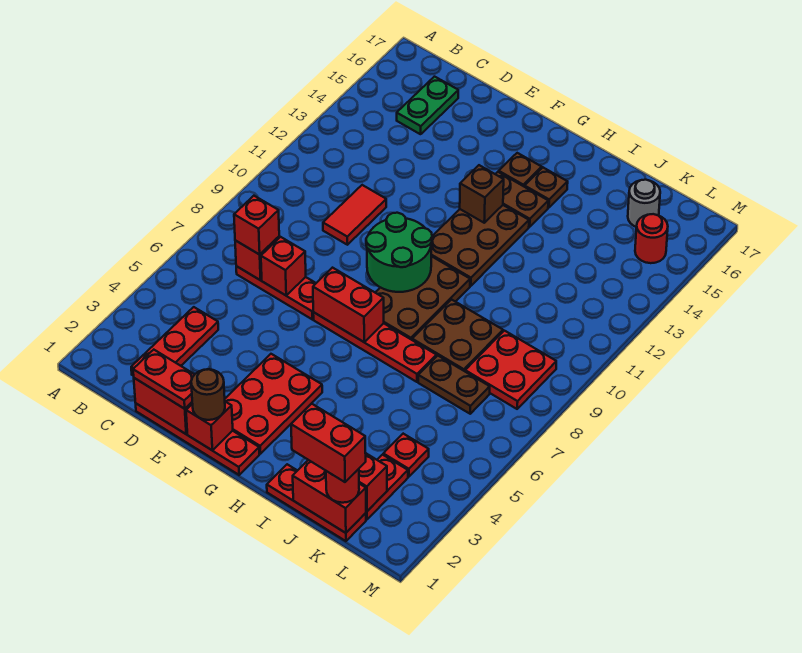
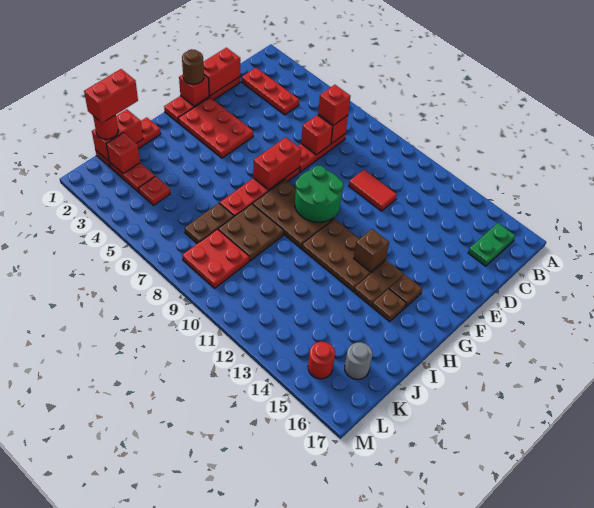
green 1x2 plate [397,77,458,134] -> green 1x2 plate turned to [468,223,516,266]
red 1x2 plate [133,350,195,409] -> none

